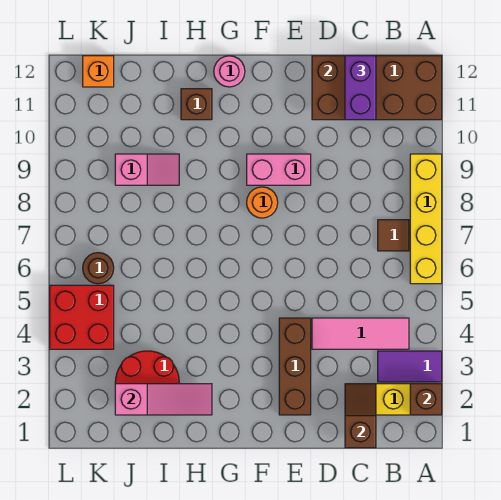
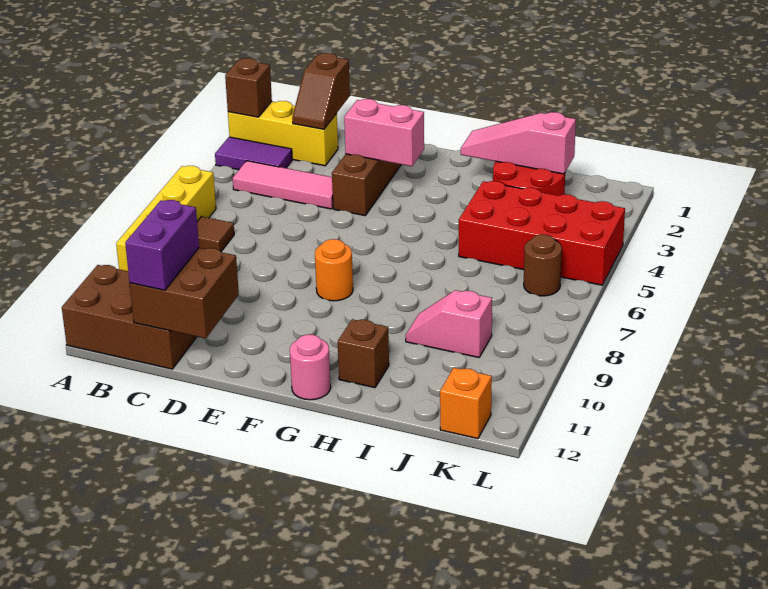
pink 1x2 brick [247,154,311,185] -> pink 1x2 brick moved to [344,99,424,166]
red 2x2 brick [50,285,114,349] -> red 2x4 brick [459,181,625,285]

